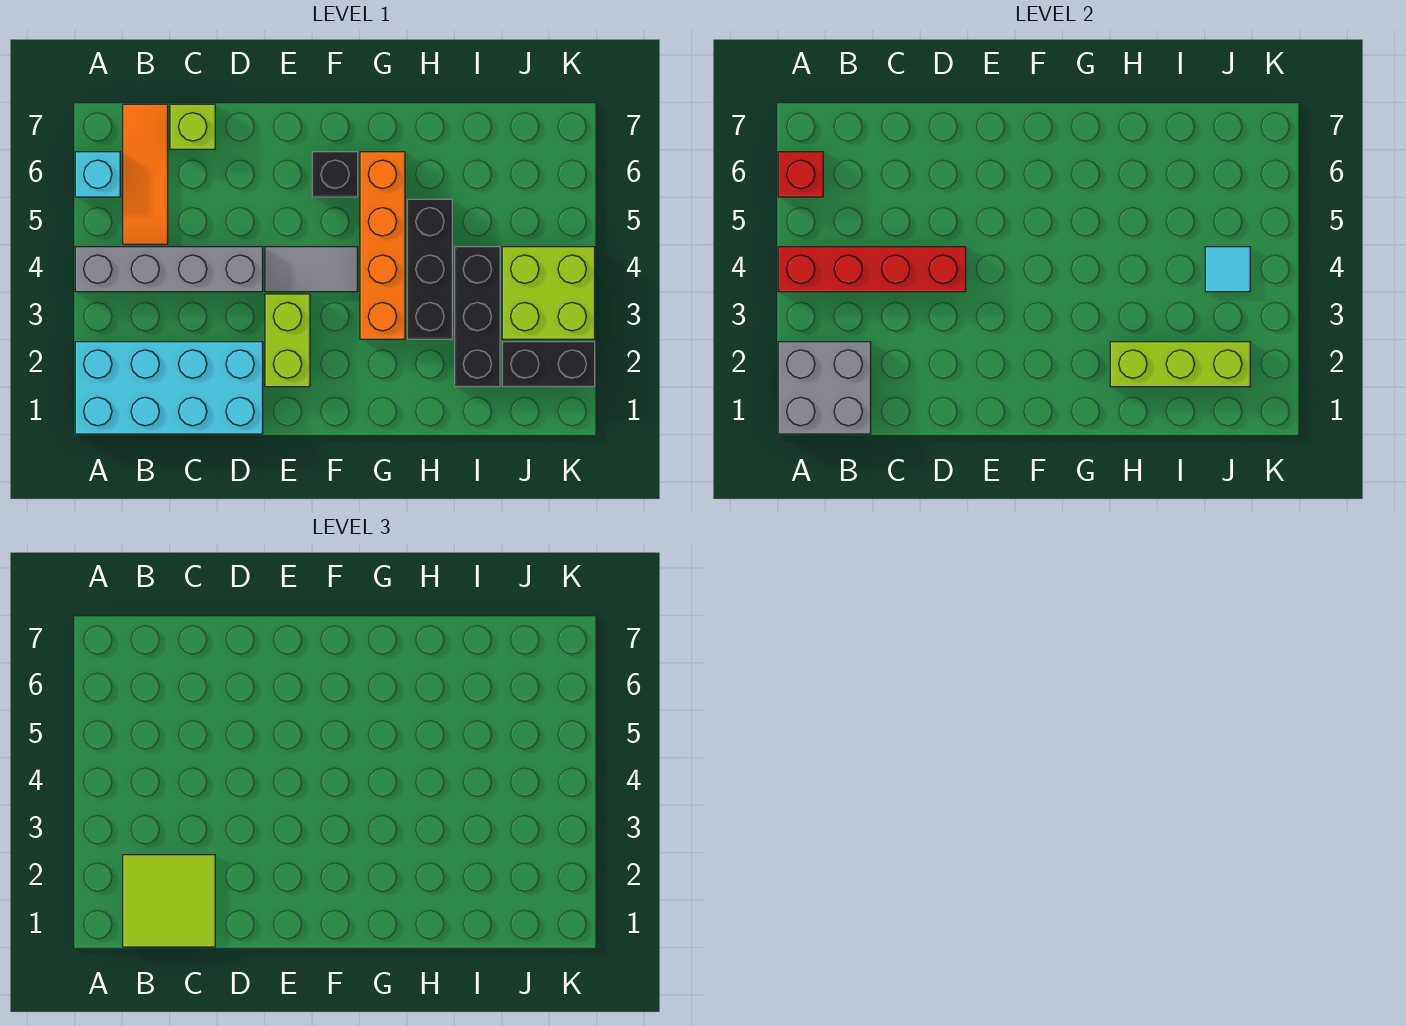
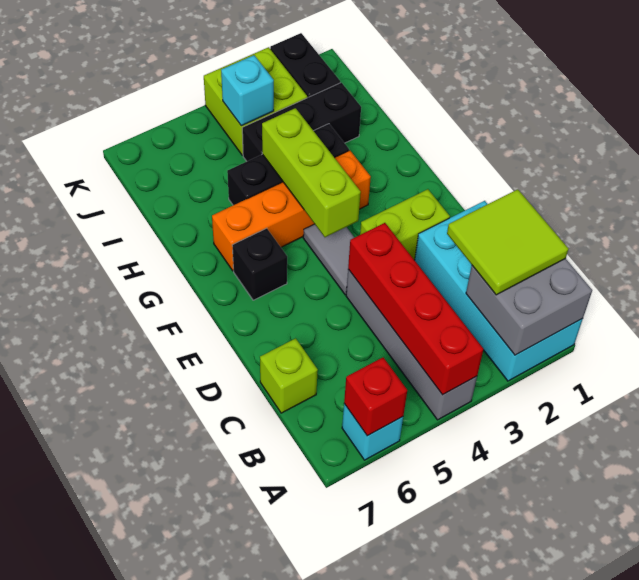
orange 1x3 tile [123,104,168,244] -> none
lime 1x3 brick [1110,342,1250,387] -> lime 1x3 brick moved to [262,108,361,237]
cyan 1x1 tile [1205,247,1250,292] -> cyan 1x1 brick [221,55,274,126]

